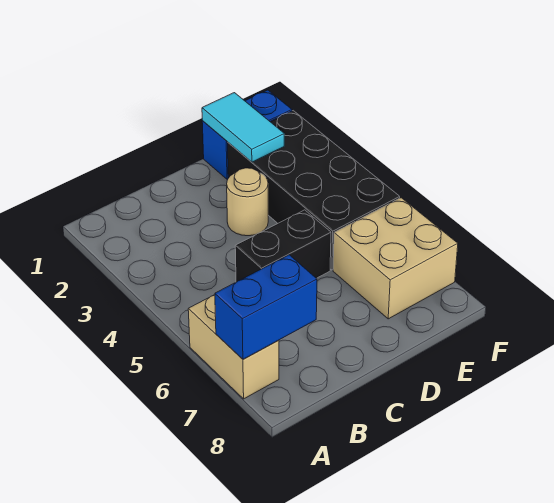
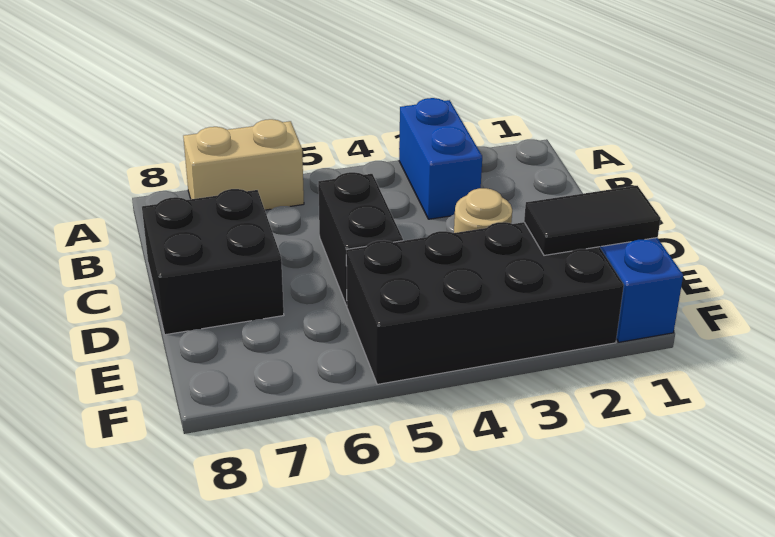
blue 1x2 brick [215,255,317,359] -> blue 1x2 brick moved to [399,98,482,219]
none -> black 2x2 brick [142,189,284,335]
cyan 1x2 tile [202,93,284,162] -> black 1x2 tile [524,186,661,255]
tan 2x2 brick [333,198,458,319] -> none

